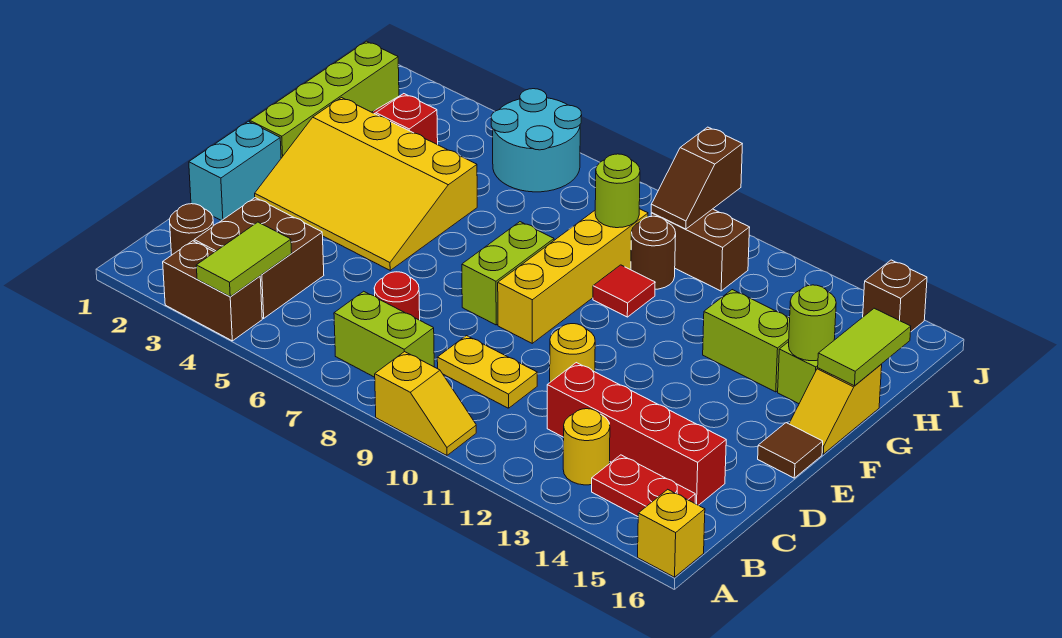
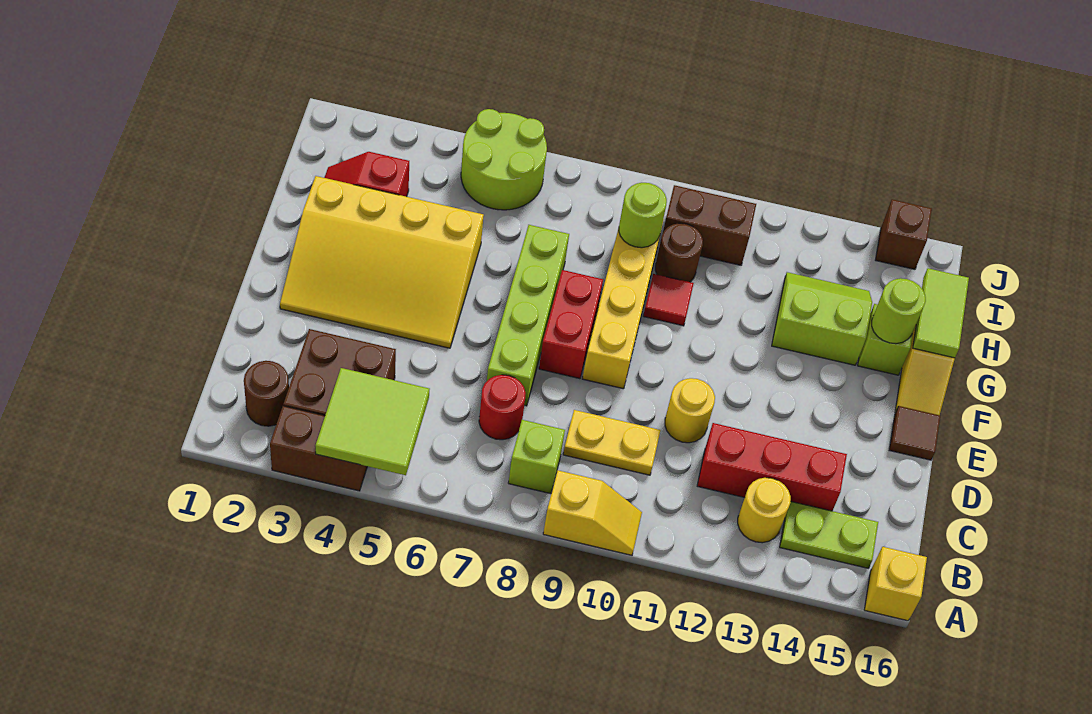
lime 1x2 tile [196,222,292,296] -> lime 2x2 tile [315,368,429,475]
lime 1x2 brick [334,291,434,377] -> lime 1x1 brick [508,420,565,494]
red 1x2 plate [592,455,695,516] -> lime 1x2 plate [780,502,878,568]
red 1x4 brick [547,363,726,505] -> red 1x3 brick [697,423,847,511]
cyan 1x2 brick [189,121,281,221] -> none
lime 1x2 brick [462,222,554,325] -> red 1x2 brick [539,270,603,379]
lime 1x4 brick [250,41,399,158] -> lime 1x4 brick moved to [487,225,569,406]
cyan 2x2 round brick [491,89,582,192] -> lime 2x2 round brick [461,109,547,210]
brown 1x2 slope [651,127,742,229] -> none

